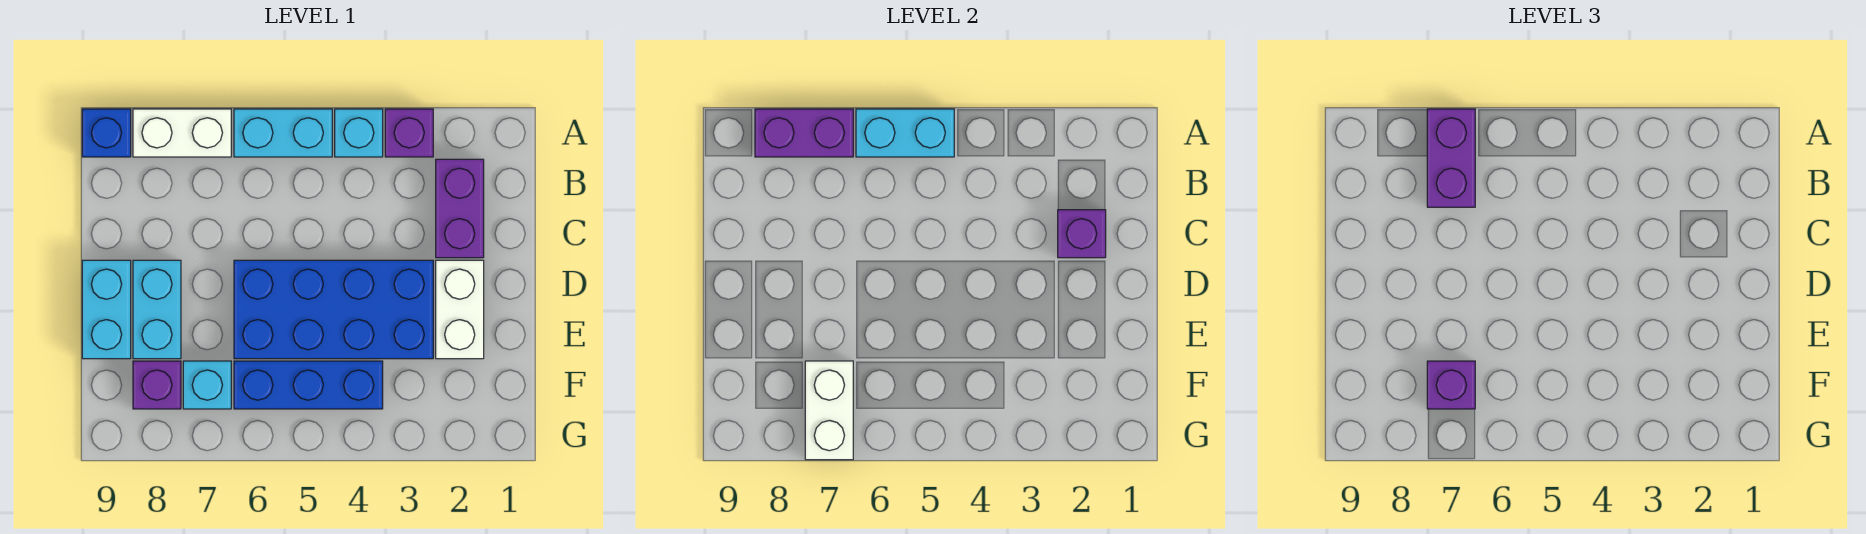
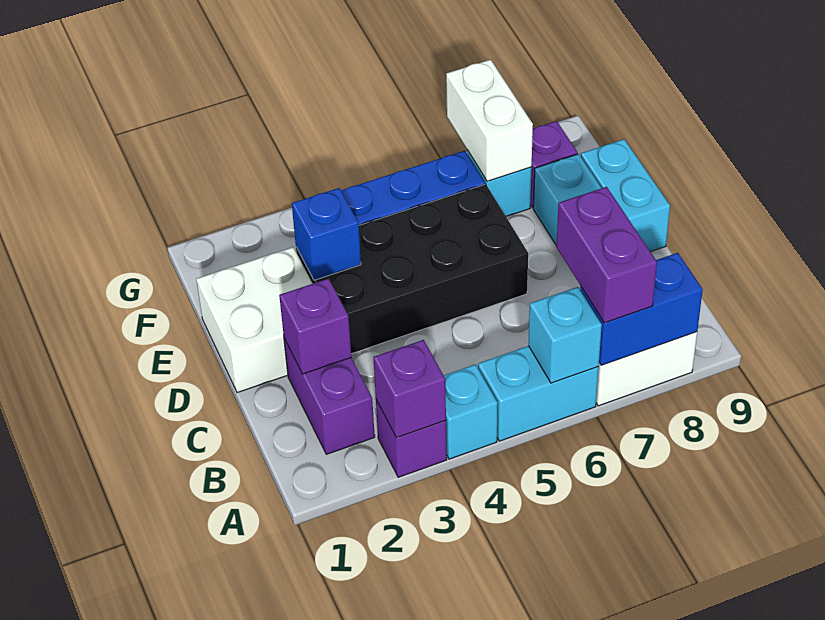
cyan 1x2 brick [856,109,954,157] -> cyan 1x1 brick [528,287,602,383]
purple 1x2 brick [755,109,853,157] -> blue 1x2 brick [580,253,703,365]
blue 1x1 brick [82,109,131,157] -> blue 1x1 brick moved to [292,188,361,280]
white 1x2 brick [436,260,484,359] -> white 2x2 brick [196,247,313,393]
blue 2x4 brick [234,260,433,359] -> black 2x4 brick [296,184,528,354]
purple 1x1 brick [1427,361,1475,409] -> purple 1x1 brick moved to [373,340,446,438]

